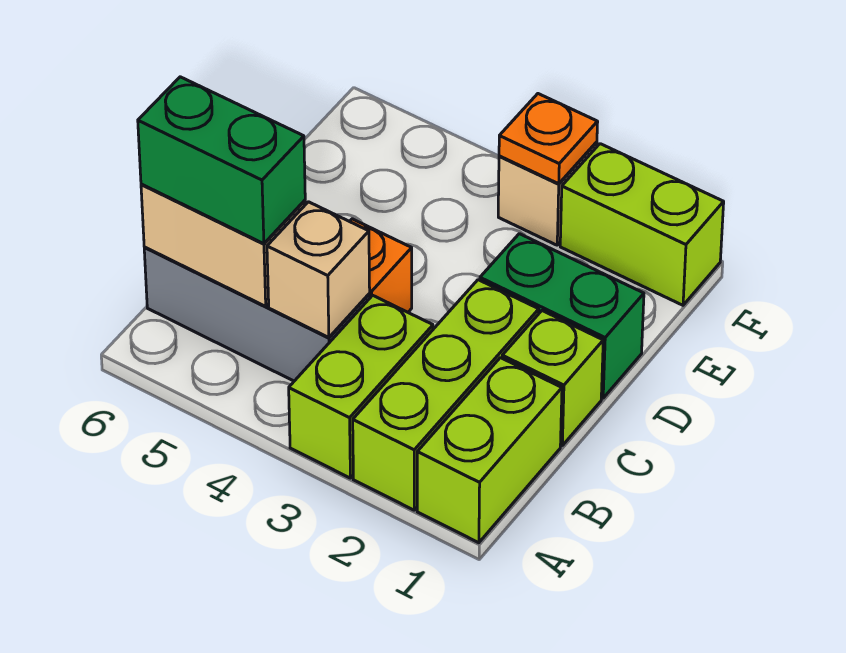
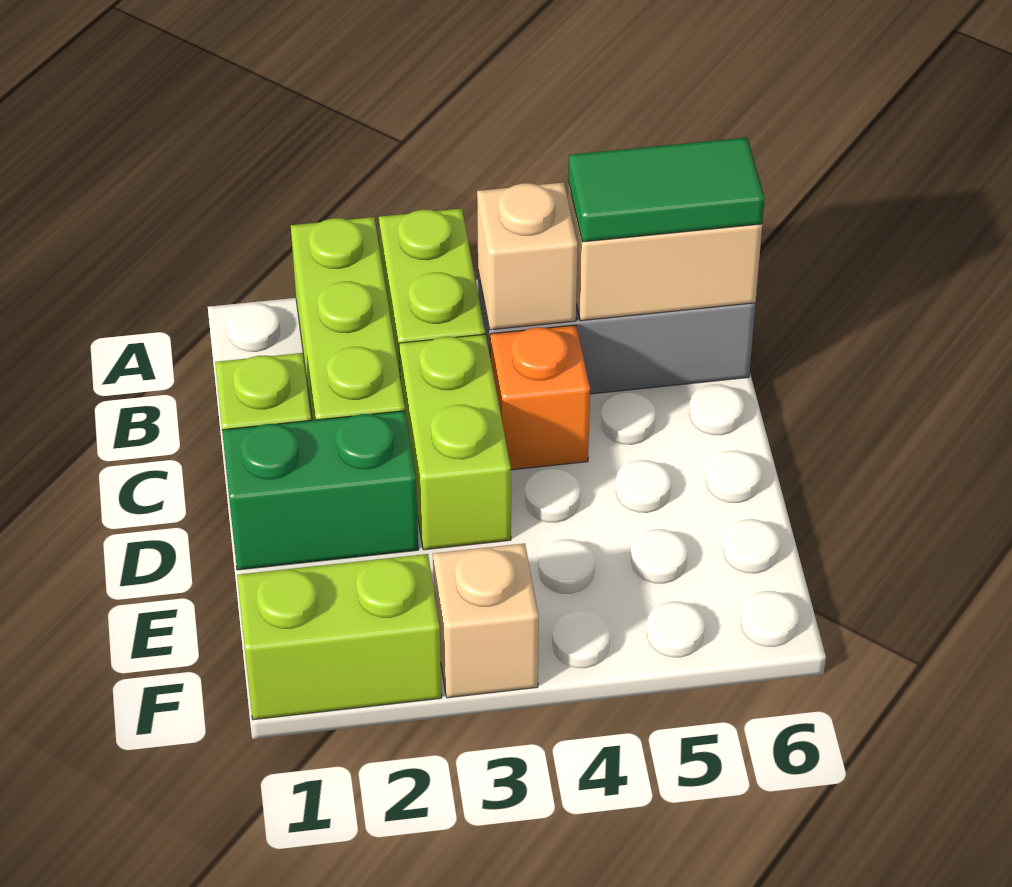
lime 1x2 brick [417,358,562,543] -> lime 1x2 brick moved to [399,334,511,550]
green 1x2 brick [138,77,305,244] -> green 1x2 tile [568,138,765,242]
orange 1x1 plate [499,94,598,184] -> none

